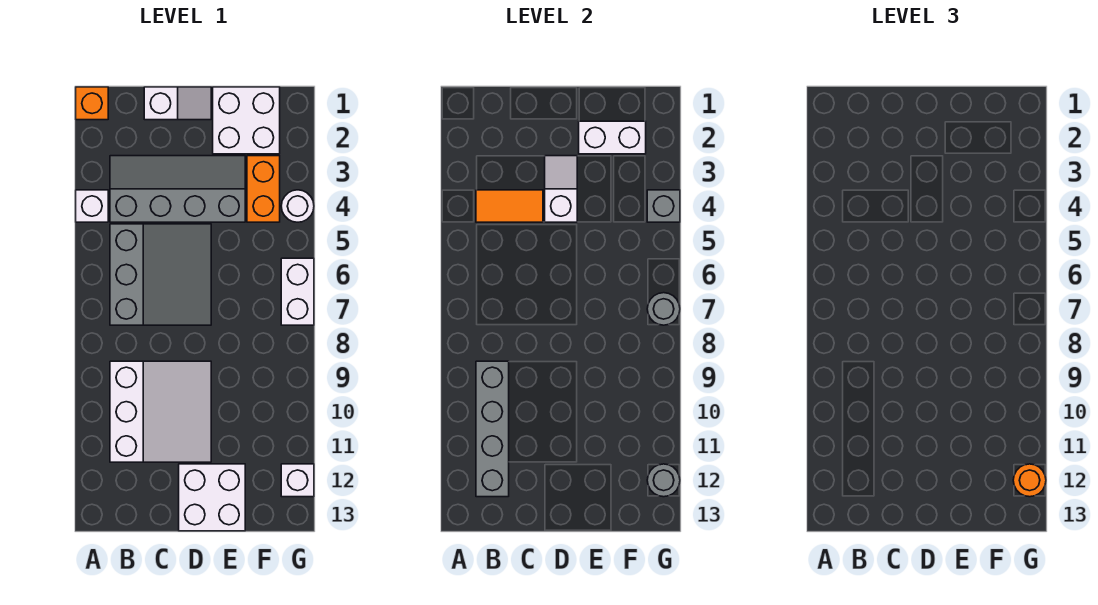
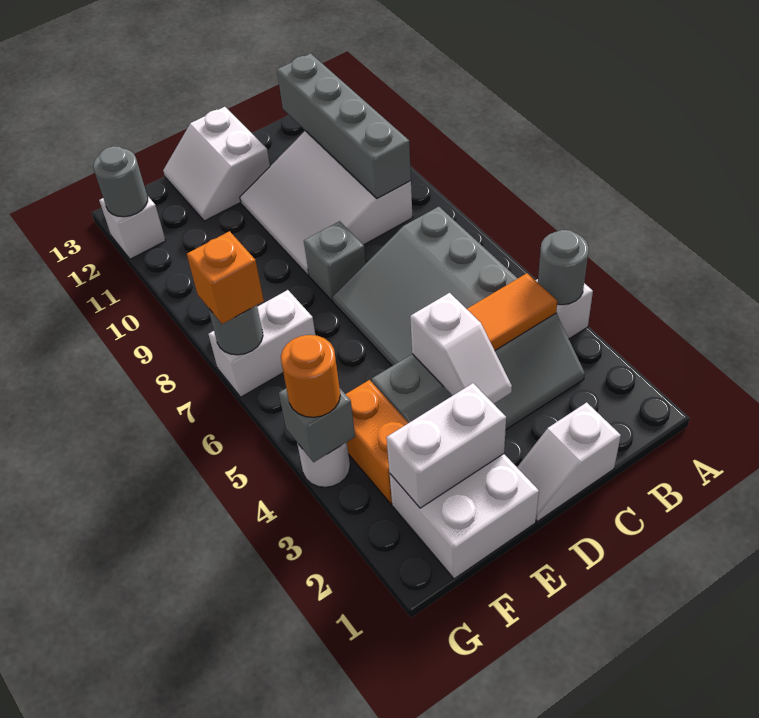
orange 1x1 brick [76,87,108,120] -> orange 1x1 brick moved to [187,231,264,324]
none -> grey 1x1 round brick [538,230,589,305]
none -> grey 1x1 brick [304,221,366,302]
white 2x2 brick [179,464,245,531] -> white 2x2 slope [163,107,270,221]
white 1x2 brick [281,258,314,325] -> white 1x2 brick turned to [208,290,315,397]
orange 1x1 round brick [1013,464,1046,497] -> orange 1x1 round brick moved to [281,335,340,417]

